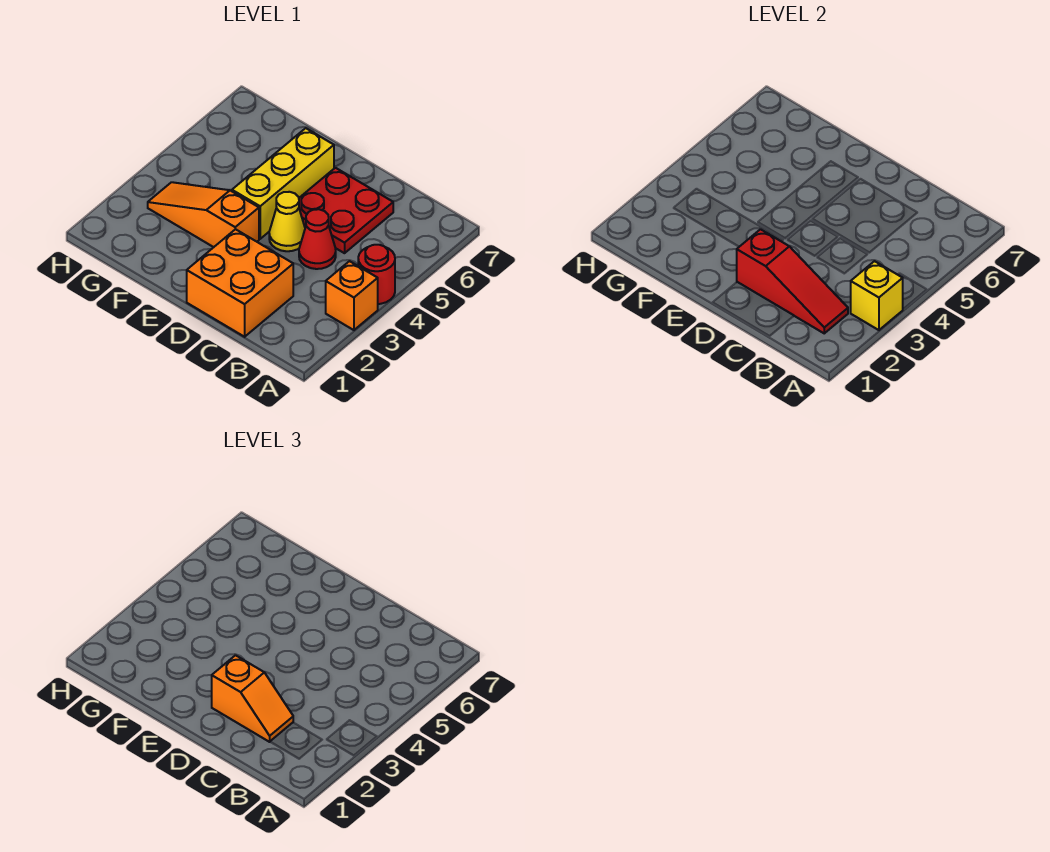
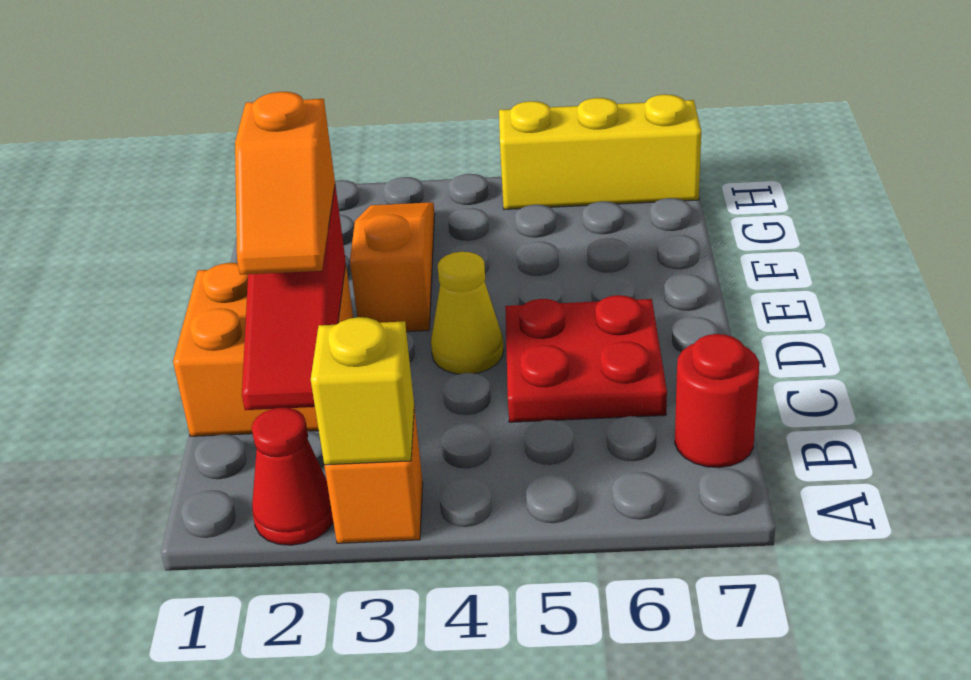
red 1x1 round brick [358,245,395,304] -> red 1x1 round brick moved to [675,334,759,468]
red 1x1 cone [299,209,336,269] -> red 1x1 cone moved to [252,407,333,545]
yellow 1x3 brick [232,128,334,239] -> yellow 1x3 brick moved to [499,94,701,210]

